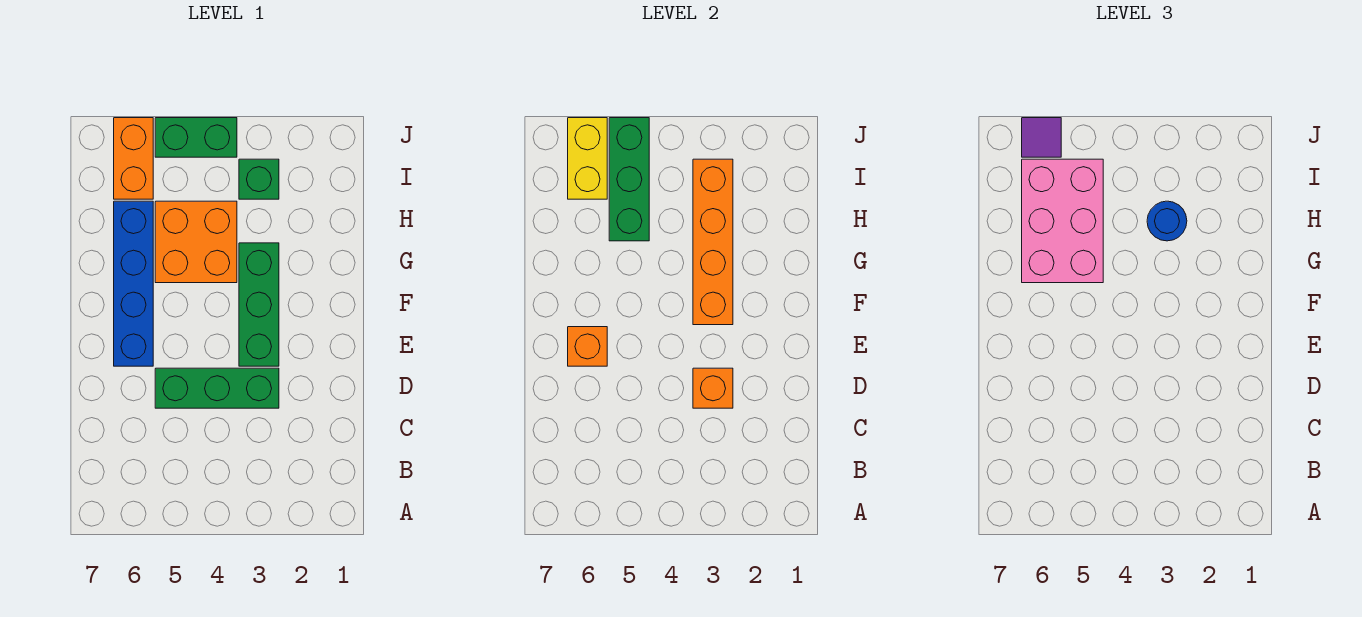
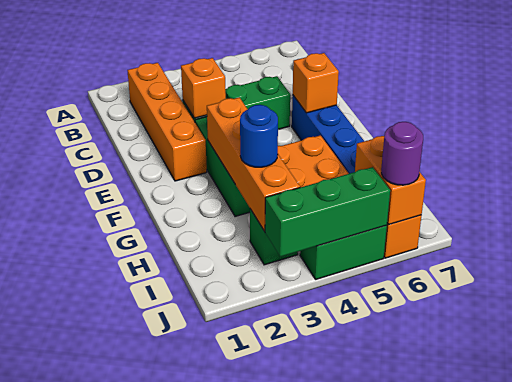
none -> orange 1x4 brick [127,63,207,181]
pink 2x3 brick [1022,159,1103,283] -> none
green 1x3 brick [609,118,649,241] -> green 1x3 brick turned to [265,167,390,257]
yellow 1x2 brick [568,118,607,199] -> orange 1x2 brick [355,136,426,224]
purple 1x1 tile [1022,118,1061,157] -> purple 1x1 round brick [381,122,423,185]

